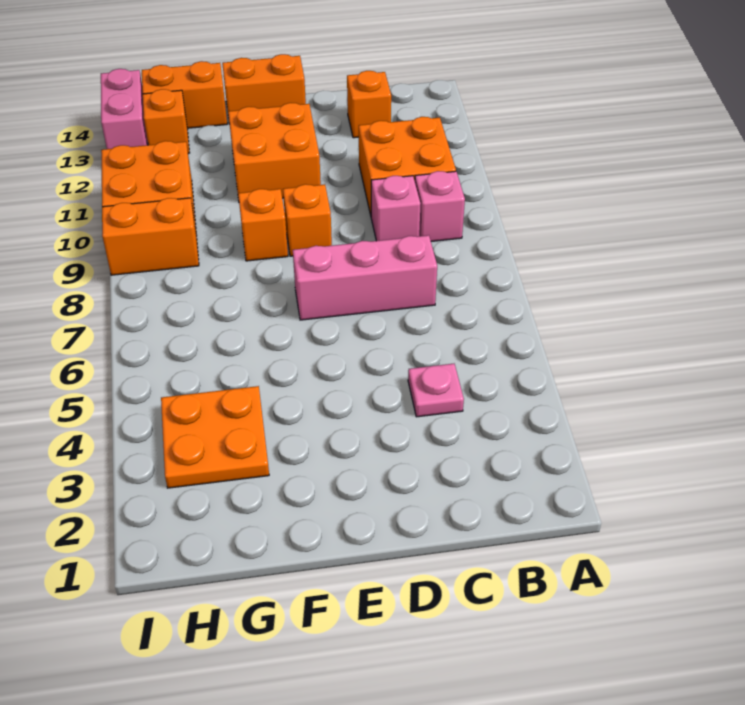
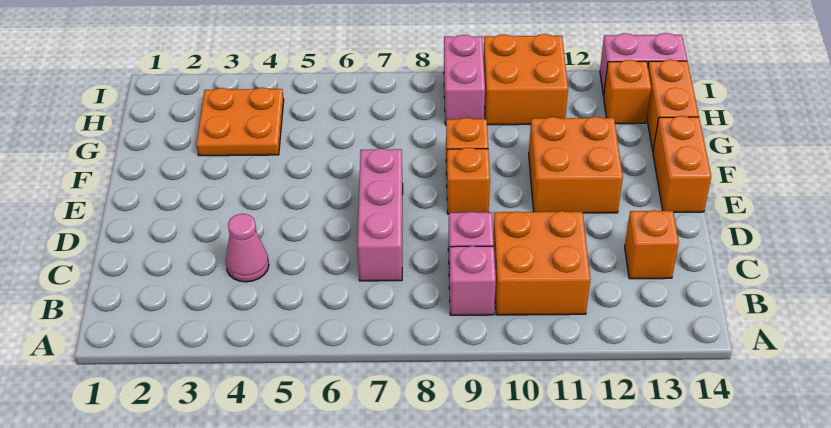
pink 1x1 plate [408,364,464,417] -> pink 1x1 cone [226,214,269,282]
orange 1x2 brick [102,198,199,275] -> pink 1x2 brick [444,35,485,125]

